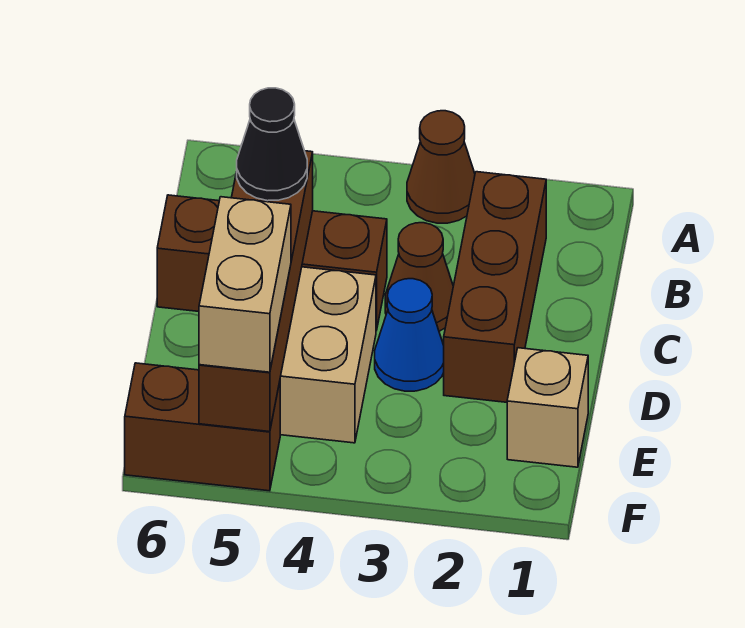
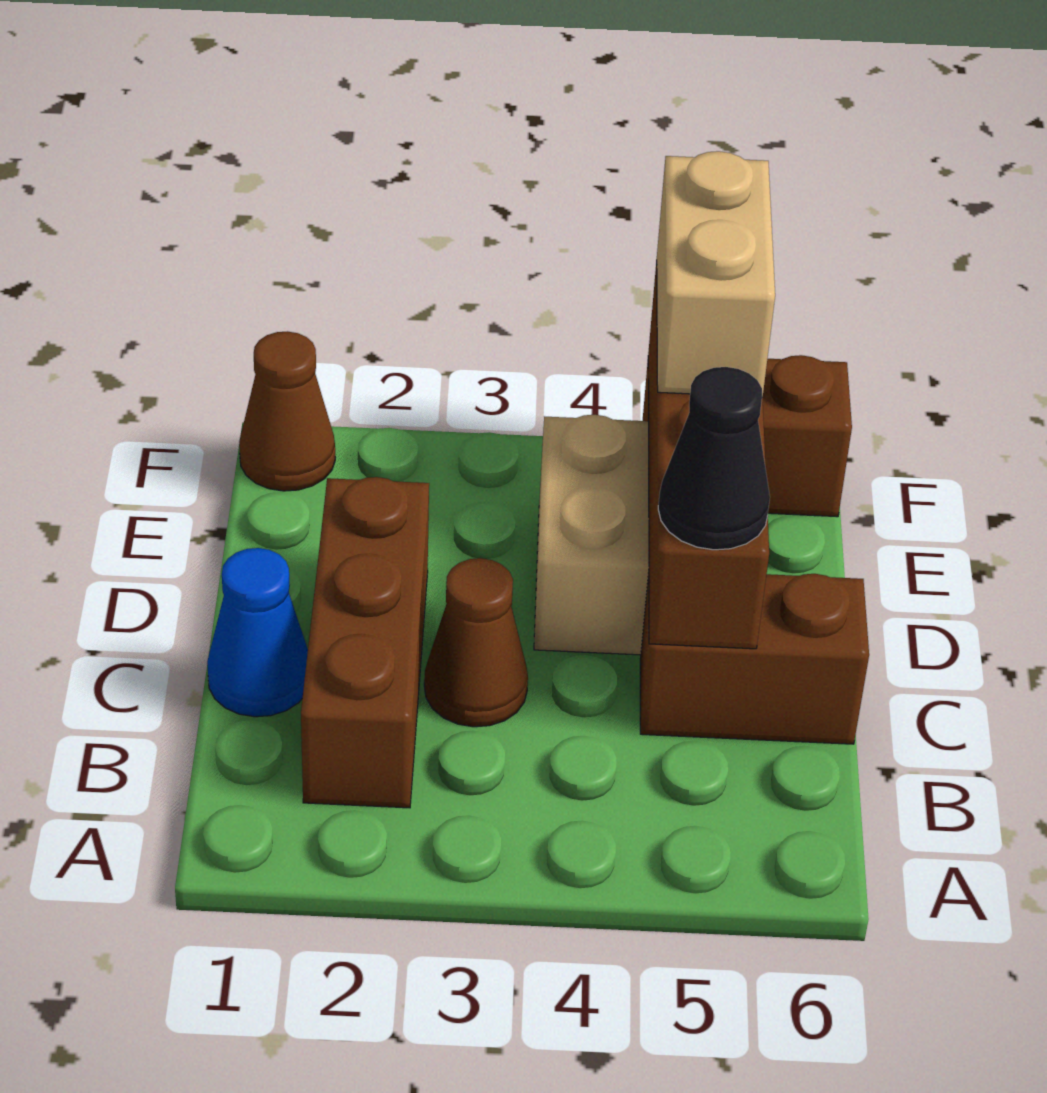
brown 1x1 cone [407,111,475,223] -> brown 1x1 cone moved to [239,331,335,491]
brown 1x3 brick [157,195,387,331] -> brown 1x2 brick [640,573,869,744]
blue 1x1 cone [375,279,444,391] -> blue 1x1 cone moved to [207,548,308,717]
tan 1x1 brick [507,348,588,467] -> none

